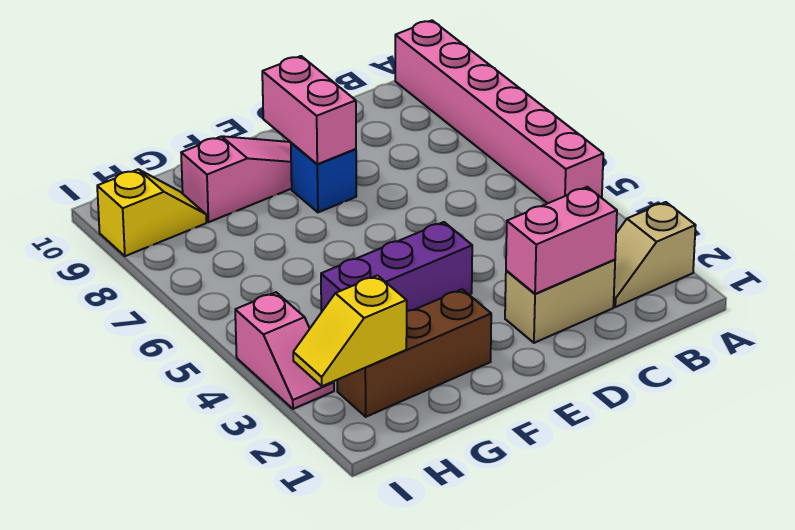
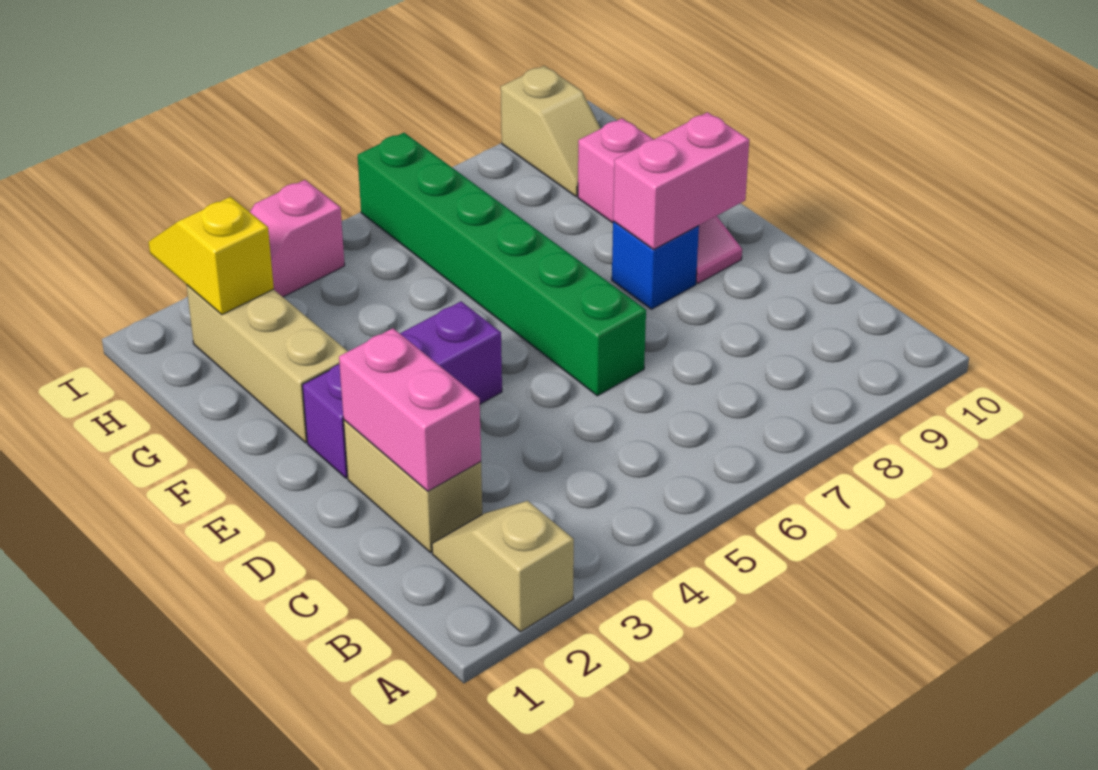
pink 1x6 brick [395,20,603,203] -> none
none -> green 1x6 brick [358,133,646,396]
purple 1x3 brick [321,222,472,312] -> purple 1x3 brick turned to [302,302,502,478]
brown 1x3 brick [337,289,491,417] -> tan 1x3 brick [186,285,348,443]
yellow 1x2 slope [97,169,206,256] -> tan 1x2 slope [501,66,601,196]

